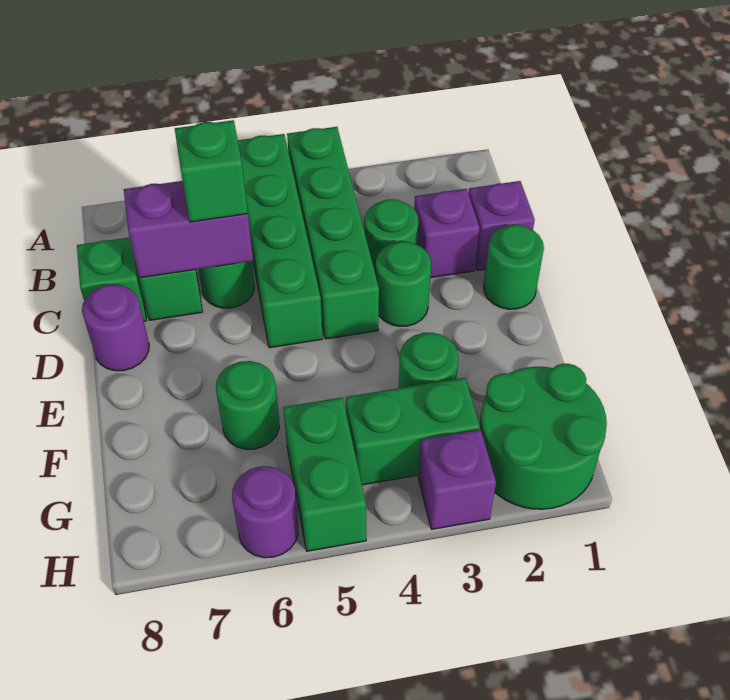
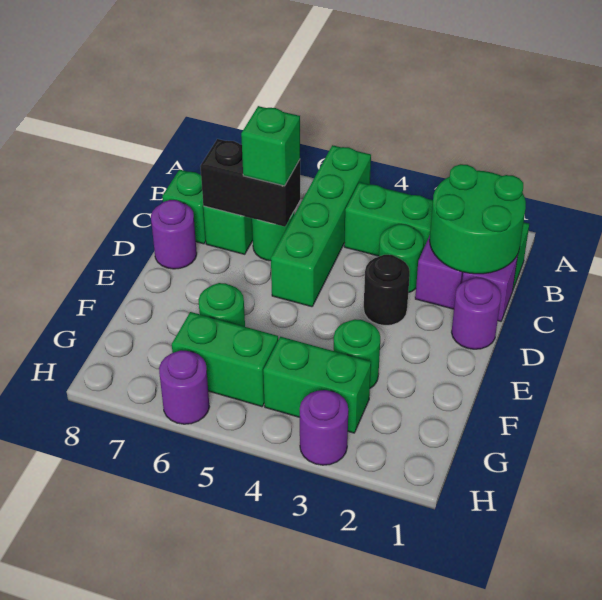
green 1x4 brick [287,127,379,339] -> green 1x4 brick turned to [344,182,529,289]
purple 1x2 brick [124,181,253,278] -> black 1x2 brick [200,139,300,227]
green 1x1 round brick [484,225,544,309] -> purple 1x1 round brick [452,278,501,349]
green 1x1 round brick [376,242,431,326] -> black 1x1 round brick [364,255,410,326]
green 2x2 round brick [480,364,607,509] -> green 2x2 round brick moved to [430,164,526,274]
green 1x2 brick [283,398,366,551] -> green 1x2 brick turned to [172,312,278,407]
purple 1x1 brick [418,430,496,529] -> purple 1x1 round brick [300,390,348,465]

